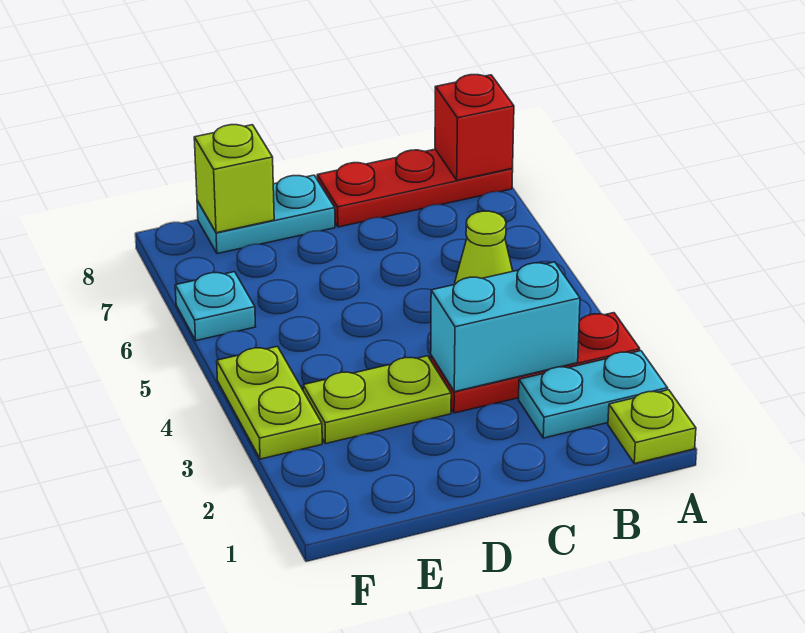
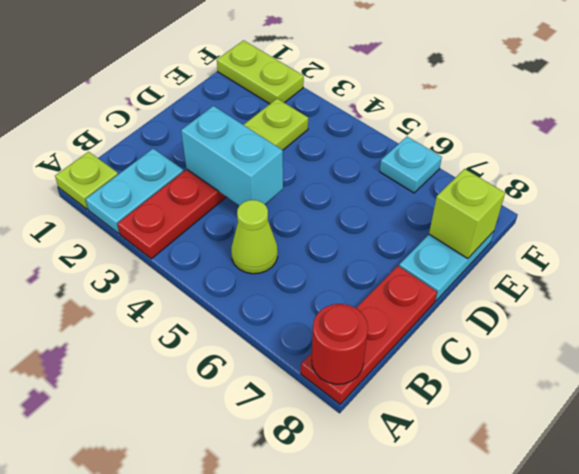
red 1x1 brick [435,75,514,180] -> red 1x1 round brick [312,304,368,384]
cyan 1x2 brick [431,262,580,392] -> cyan 1x2 brick turned to [181,106,283,206]
lime 1x2 plate [217,346,322,459] -> lime 1x2 plate moved to [217,40,304,104]

